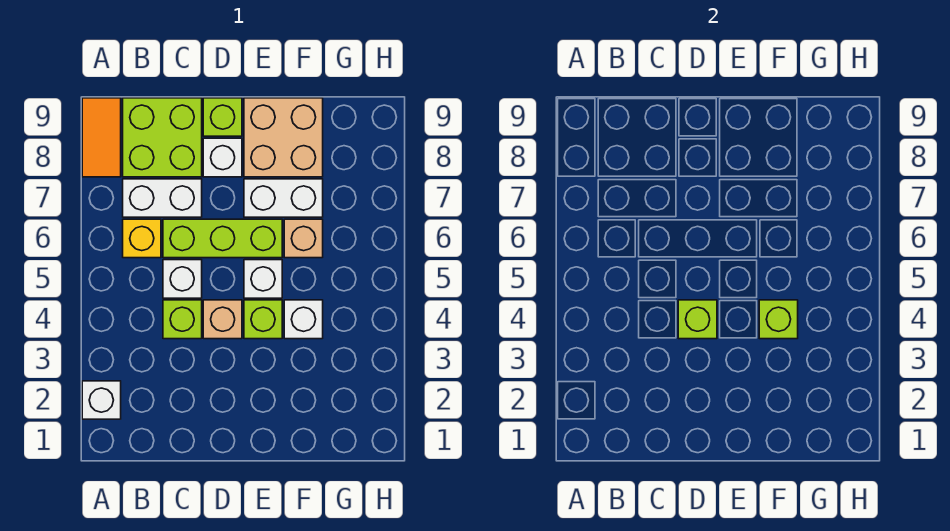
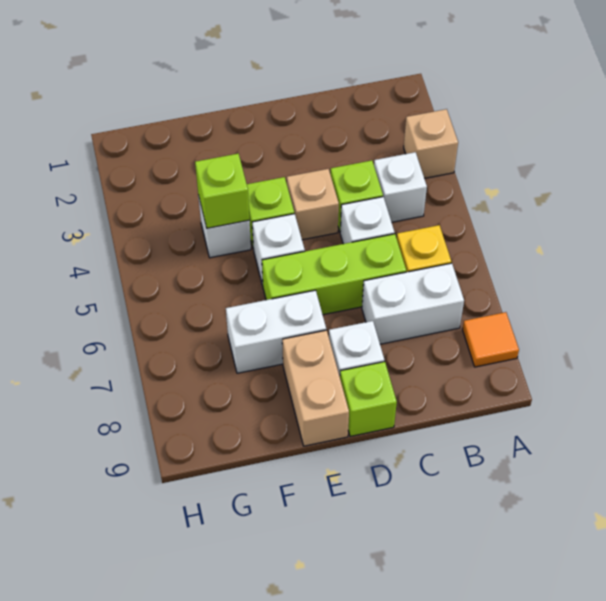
white 1x1 brick [82,381,121,419] -> white 1x1 brick moved to [374,152,427,222]
orange 1x2 tile [82,98,121,177] -> orange 1x1 tile [462,312,519,367]
lime 2x2 brick [123,98,202,177] -> none
lime 1x1 brick [678,300,717,339] -> none
tan 2x2 brick [244,98,323,177] -> tan 1x2 brick [282,330,349,446]
tan 1x1 brick [284,219,323,258] -> tan 1x1 brick moved to [404,109,458,178]

